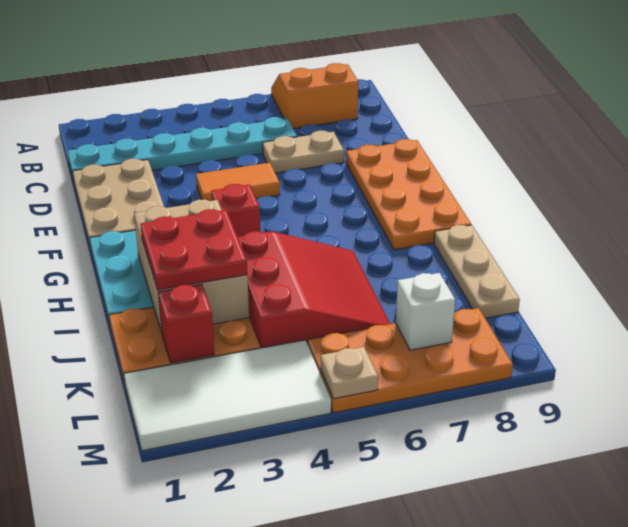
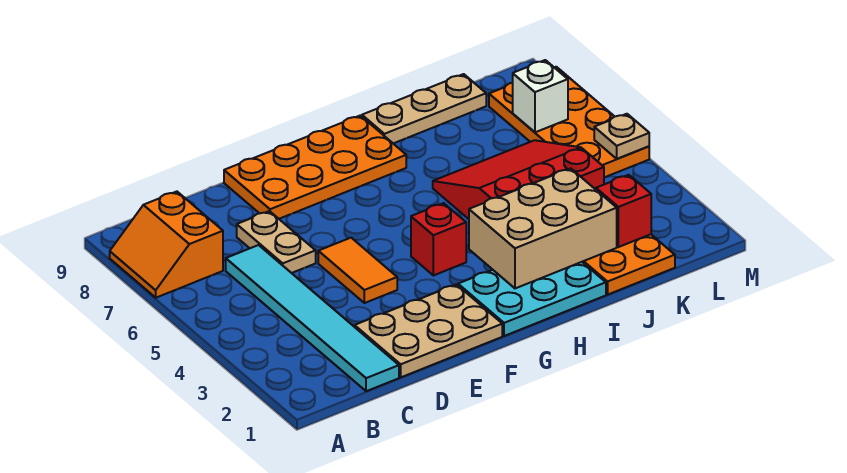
cyan 1x6 plate [68,117,297,180] -> cyan 1x6 tile [226,245,399,391]
red 2x2 plate [140,209,247,290] -> none
white 2x4 tile [124,340,331,451] -> none

